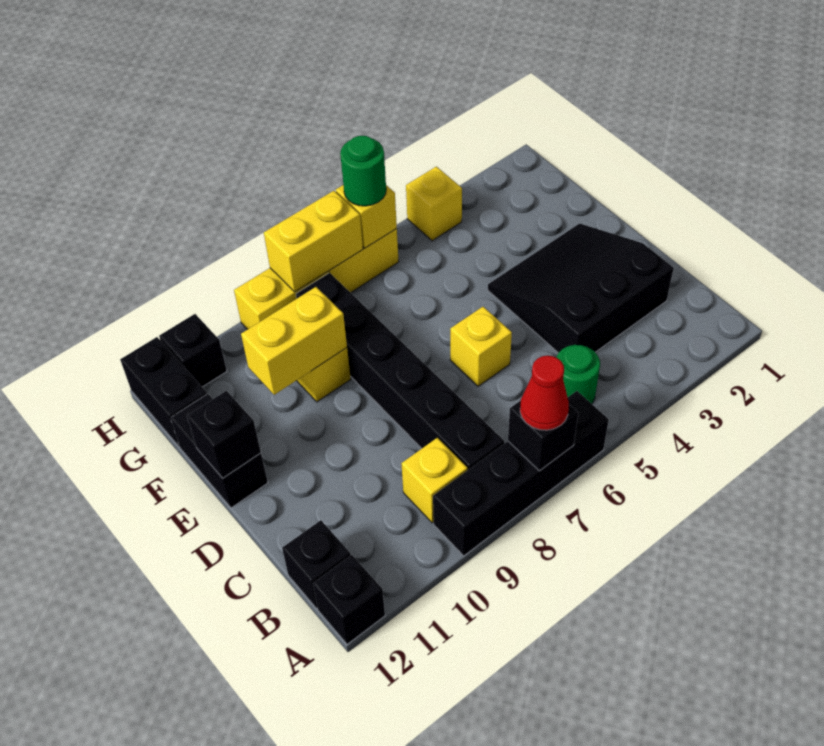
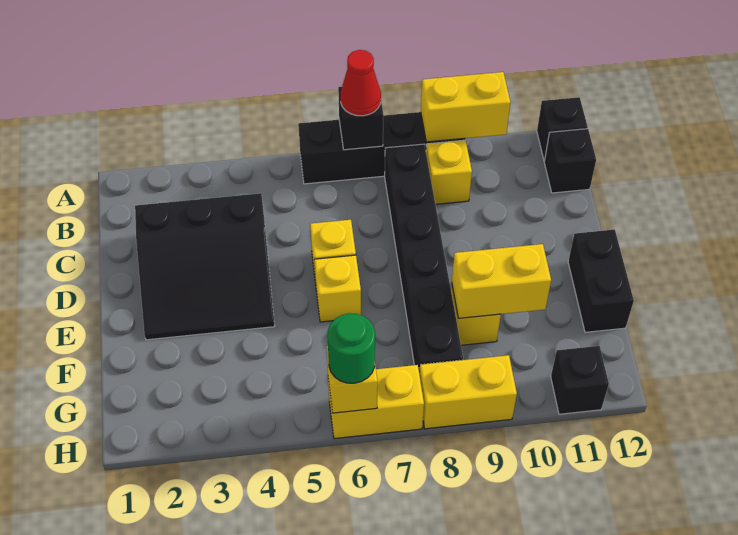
green 1x1 round brick [556,345,600,404] -> none
black 1x1 brick [187,391,261,478] -> none
black 1x2 brick [120,337,207,446] -> none
yellow 1x1 brick [406,167,462,241] -> yellow 1x1 brick moved to [314,255,361,322]
yellow 1x2 brick [264,191,363,292] -> yellow 1x2 brick moved to [421,72,511,142]

